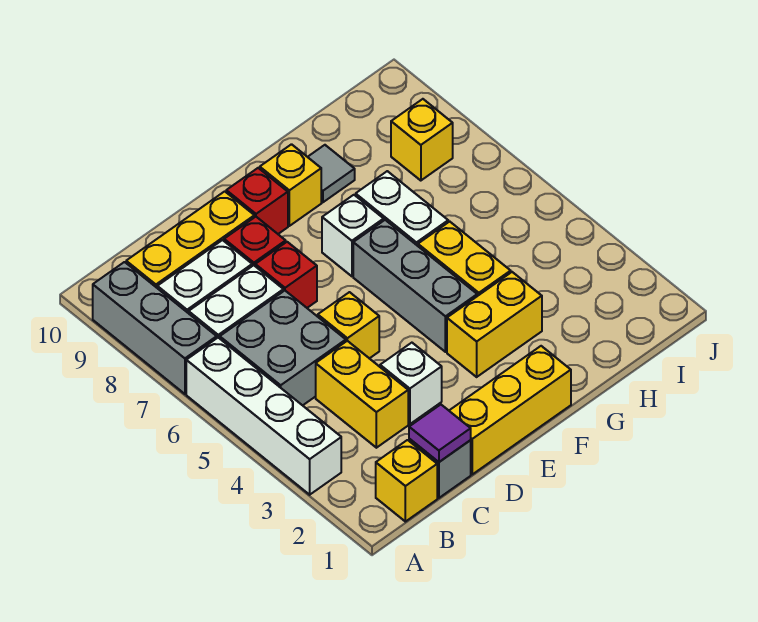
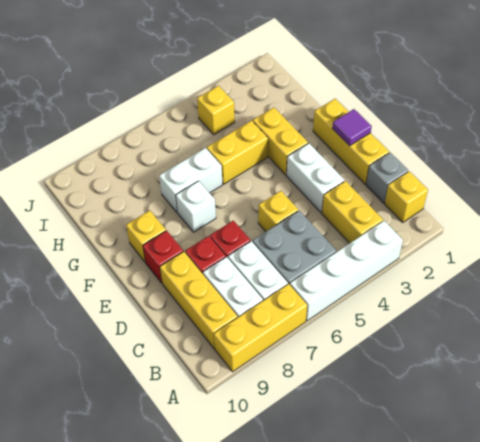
grey 1x3 brick [93,262,217,394] -> yellow 1x3 brick [214,284,307,372]
purple 1x1 tile [409,405,471,462] -> purple 1x1 tile moved to [332,109,372,146]
yellow 1x2 brick [316,341,408,448] -> yellow 1x2 brick turned to [322,181,383,243]
white 1x1 brick [380,343,442,424] -> white 1x2 brick [287,143,345,213]
grey 1x3 brick [353,220,477,352] -> none
grey 1x1 tile [308,145,355,202] -> none
yellow 1x1 brick [391,99,453,181] -> yellow 1x1 brick moved to [197,86,235,134]

